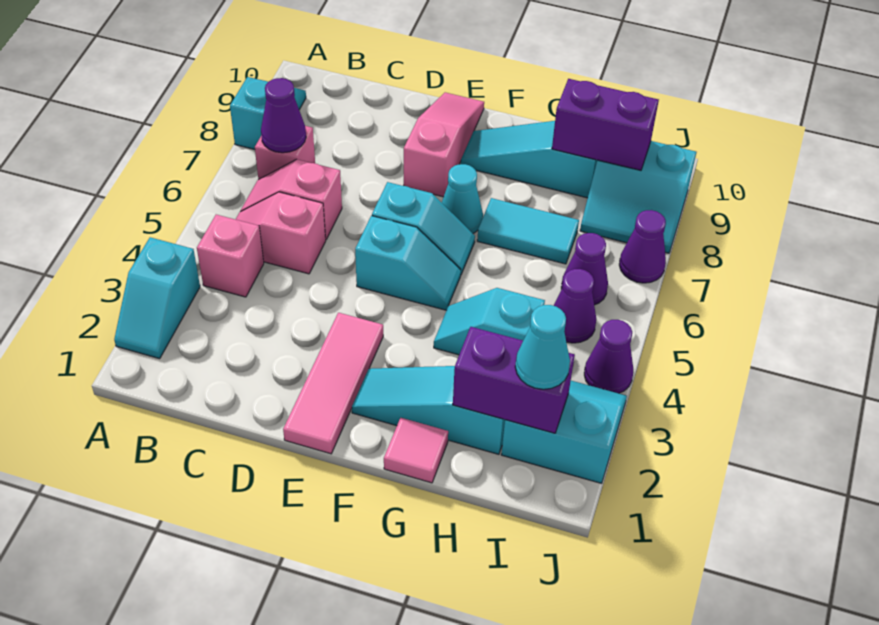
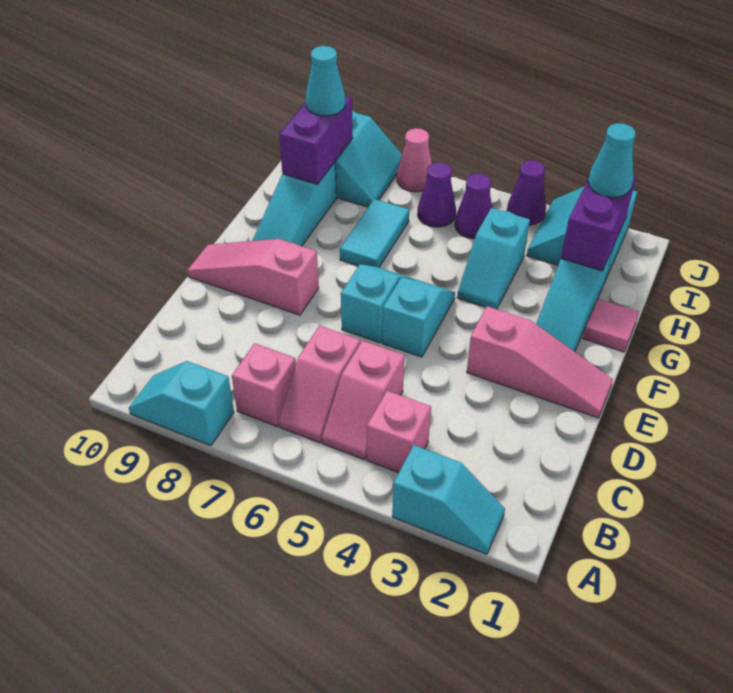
purple 1x1 cone [261,78,306,153] -> none
pink 1x3 tile [283,313,383,454] -> pink 1x3 slope [467,306,613,418]
cyan 1x1 cone [442,164,483,233] -> cyan 1x1 cone moved to [306,46,345,116]
purple 1x1 cone [619,210,666,283] -> pink 1x1 cone [397,128,432,192]

